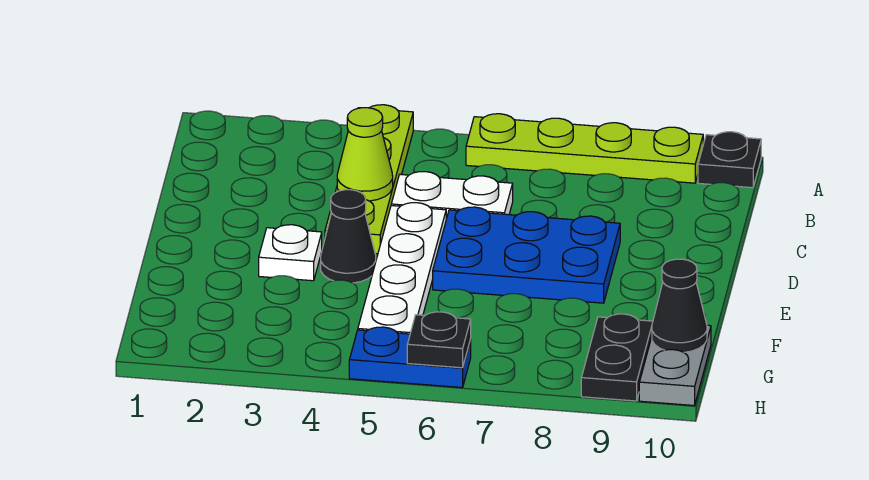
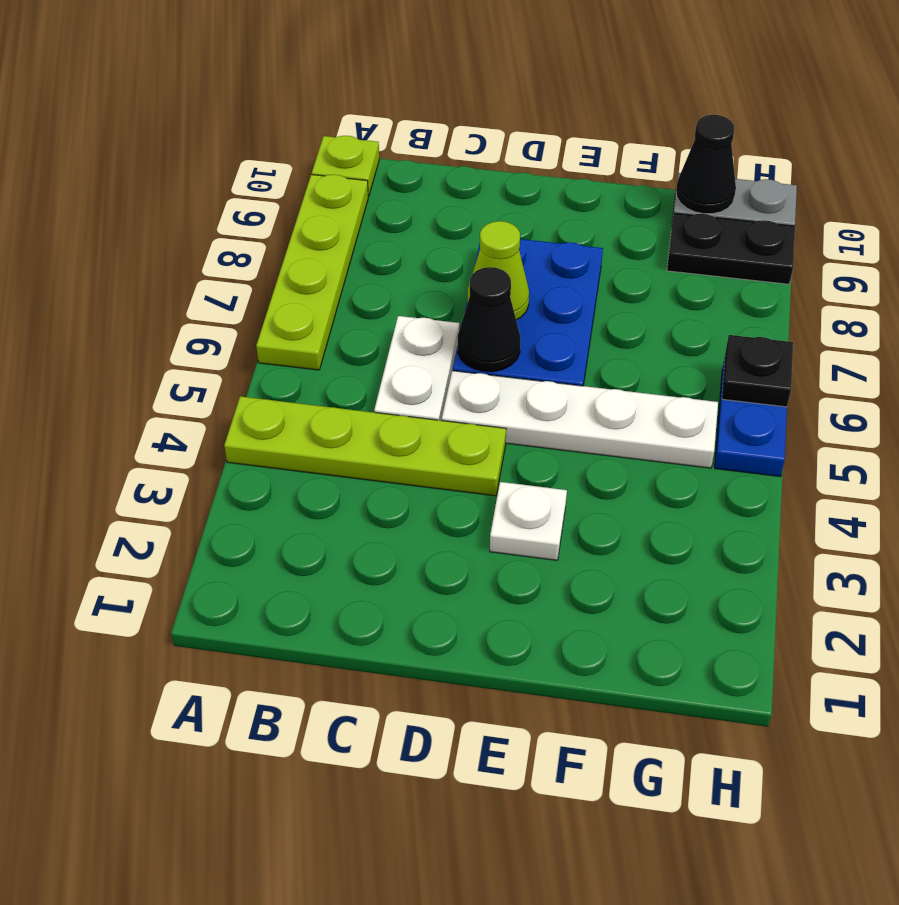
black 1x1 plate [698,132,761,188] -> lime 1x1 plate [312,136,379,196]
lime 1x1 cone [337,108,393,201] -> lime 1x1 cone moved to [468,221,529,320]
black 1x1 cone [321,190,376,283] -> black 1x1 cone moved to [458,267,520,372]

